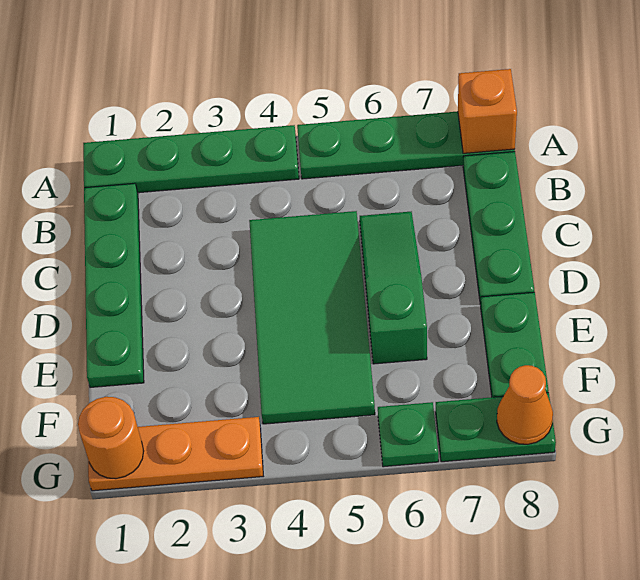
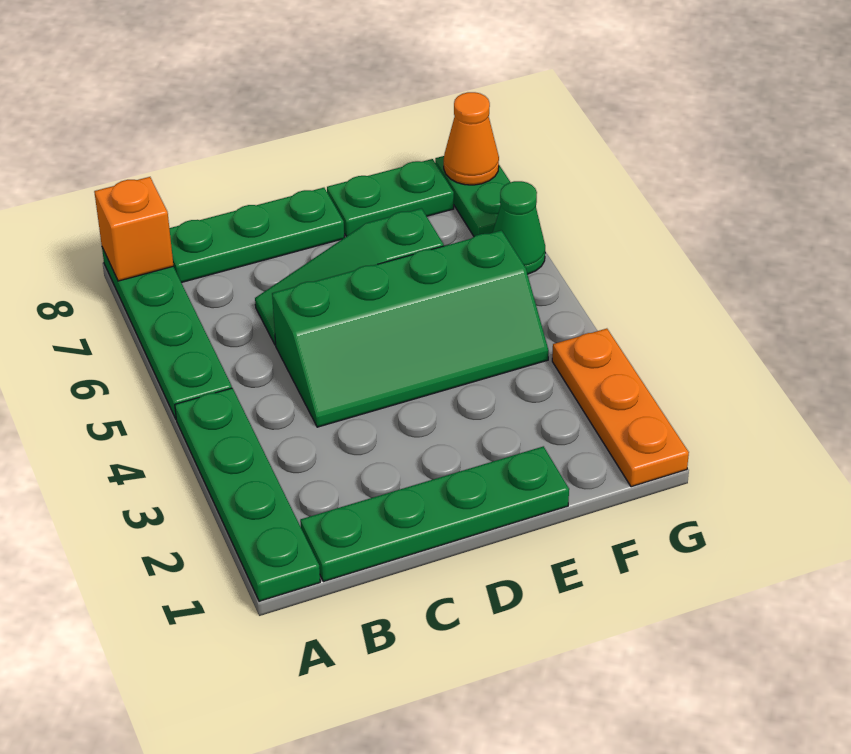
green 2x4 tile [249,211,375,424] -> green 2x4 slope [272,230,549,427]
orange 1x1 round brick [78,397,144,479] -> none
green 1x1 plate [378,402,438,467] -> green 1x1 cone [493,181,545,274]

